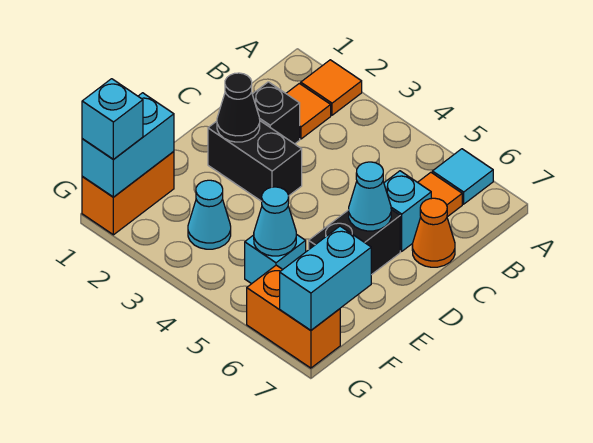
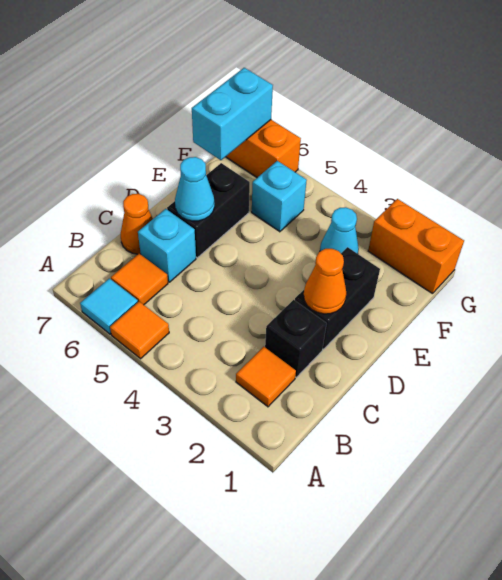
orange 1x1 tile [301,60,362,115] -> orange 1x1 tile moved to [110,301,169,359]
black 1x2 brick [208,121,302,201] -> black 1x2 brick turned to [295,247,380,349]
black 1x1 cone [217,73,260,142] -> orange 1x1 cone [304,249,346,314]
orange 1x2 brick [82,151,174,235] -> orange 1x2 brick turned to [368,199,464,294]
cyan 1x2 brick [82,93,174,197] -> none
cyan 1x1 cone [254,187,296,256] -> none
cyan 1x1 brick [82,79,143,160] -> none

